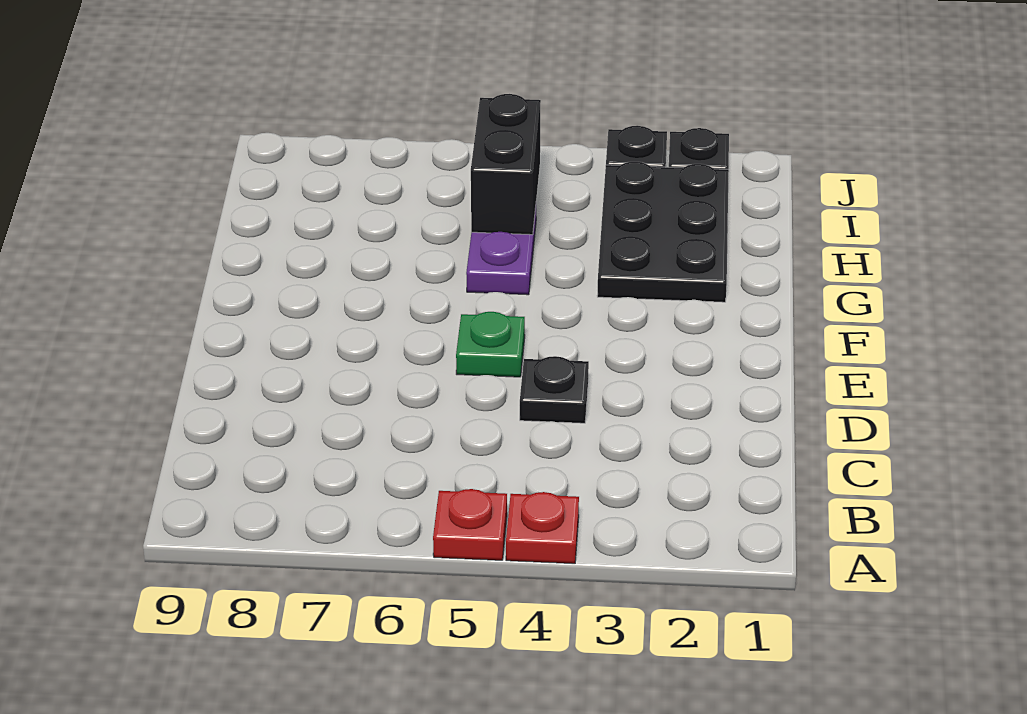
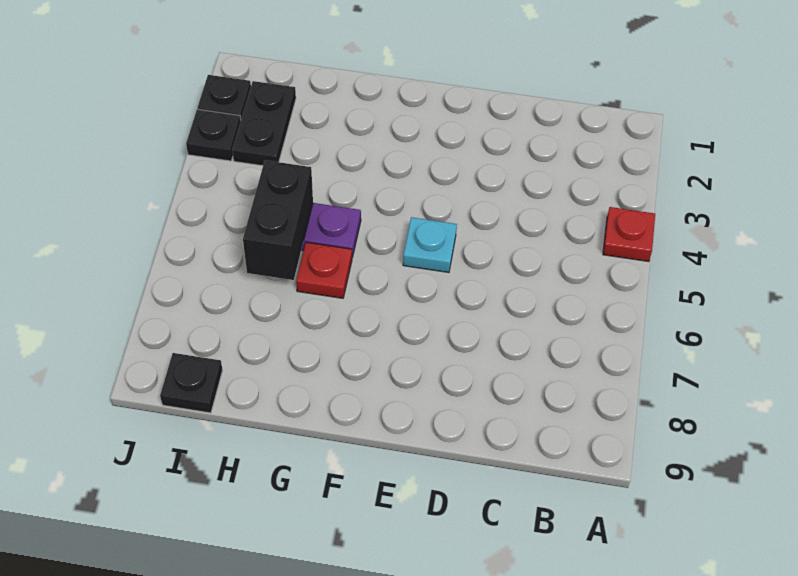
red 1x1 plate [433,489,507,560] -> red 1x1 plate moved to [296,242,352,298]
black 1x1 plate [520,356,589,423] -> black 1x1 plate moved to [160,353,223,413]
green 1x1 plate [456,312,525,377] -> cyan 1x1 plate [403,217,457,272]
black 2x3 plate [597,162,729,302] -> black 1x2 plate [232,81,296,166]
black 1x2 brick [471,94,541,235] -> black 1x2 brick turned to [243,160,313,280]

